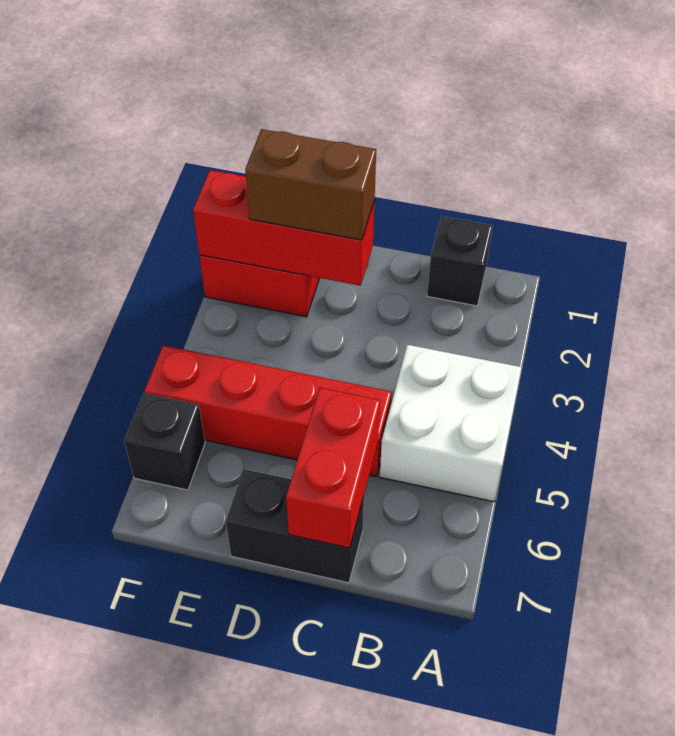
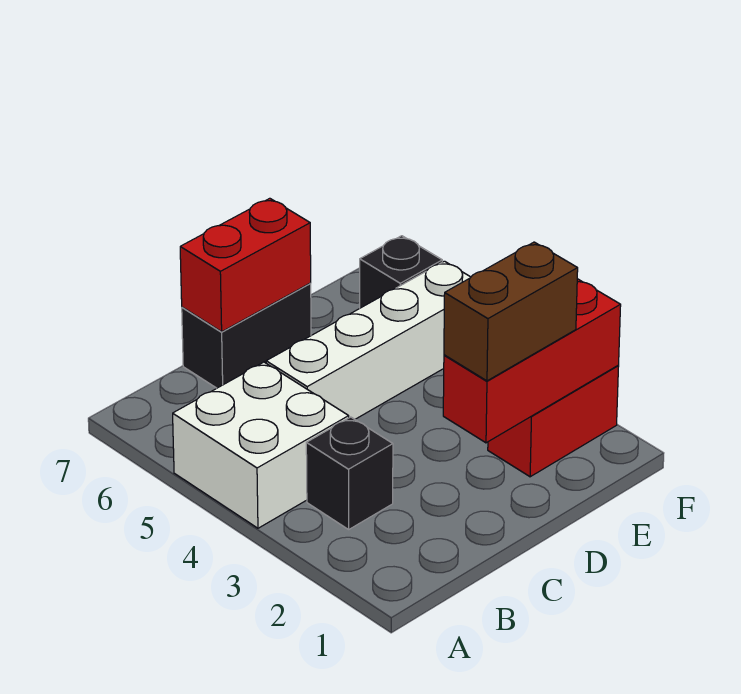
black 1x1 brick [427,216,492,306] -> black 1x1 brick moved to [306,417,393,529]
red 1x4 brick [145,345,392,477] -> white 1x4 brick [266,261,471,419]
red 1x2 brick [286,388,380,548] -> red 1x2 brick turned to [180,198,311,332]

